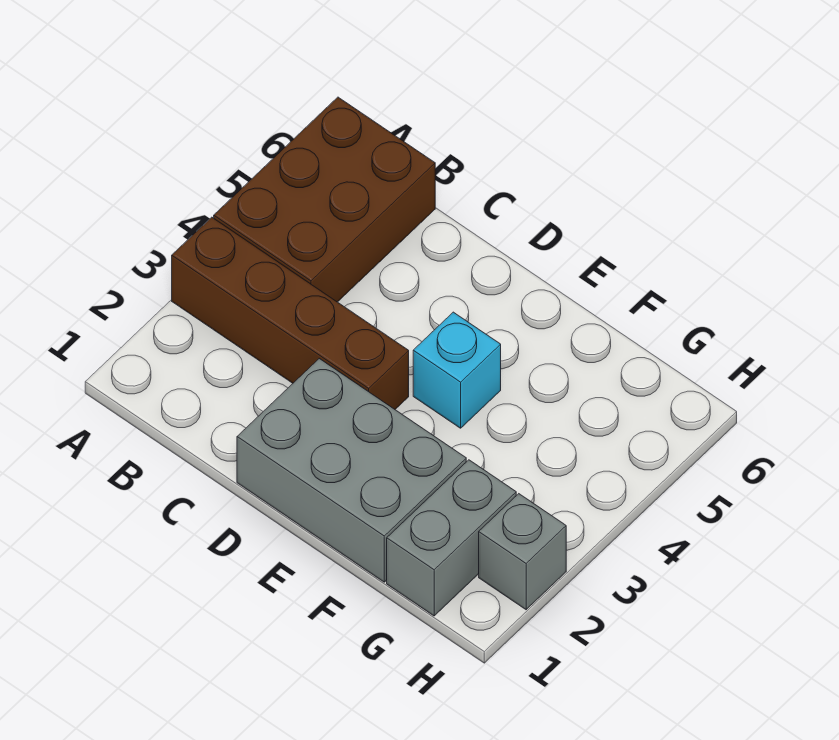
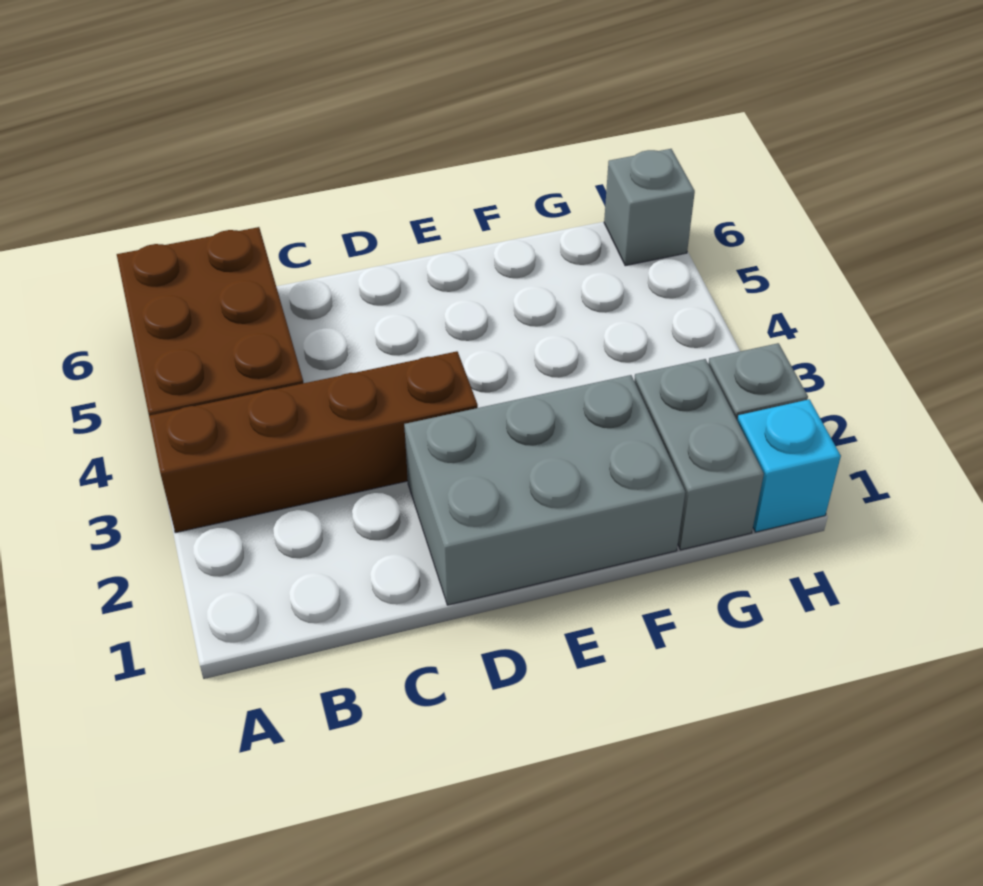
cyan 1x1 brick [413,312,501,428] -> cyan 1x1 brick moved to [737,399,841,532]
none -> grey 1x1 brick [604,149,695,266]

